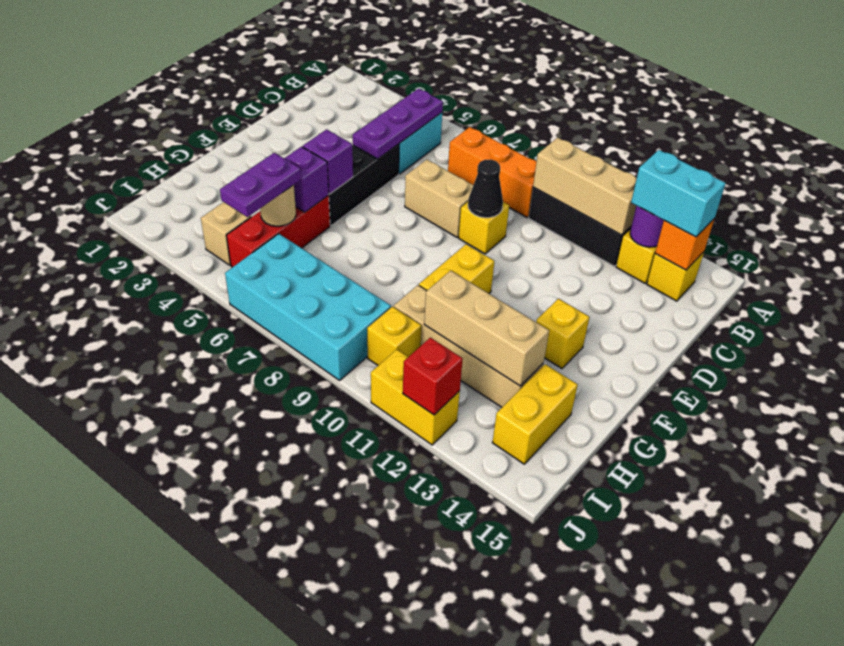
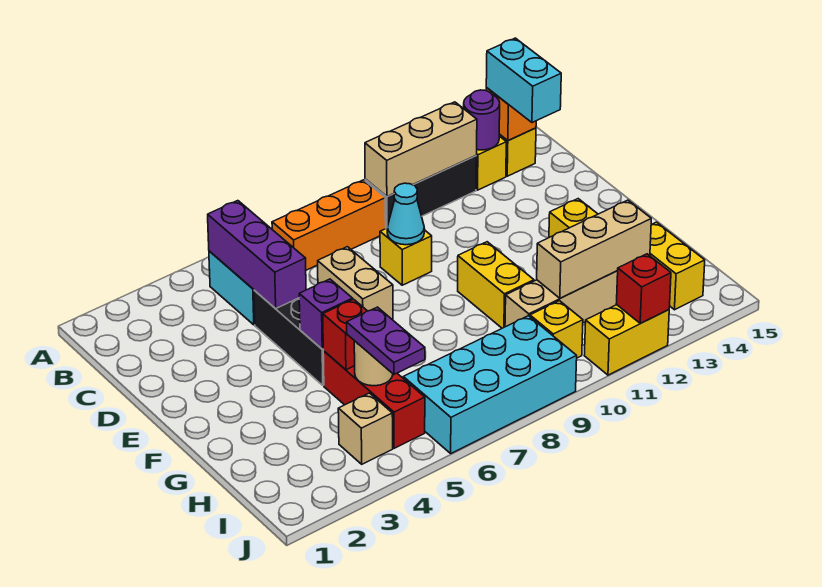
purple 1x3 plate [353,89,443,159] -> purple 1x3 brick [208,201,306,309]
cyan 1x2 brick [631,150,726,237] -> cyan 1x2 brick turned to [486,38,561,123]
tan 1x2 brick [405,160,473,237] -> tan 1x2 brick turned to [318,247,393,320]
black 1x1 cone [468,160,503,218] -> cyan 1x1 cone [387,183,424,245]
purple 1x1 brick [284,147,329,212] -> red 1x1 brick [323,299,367,370]

